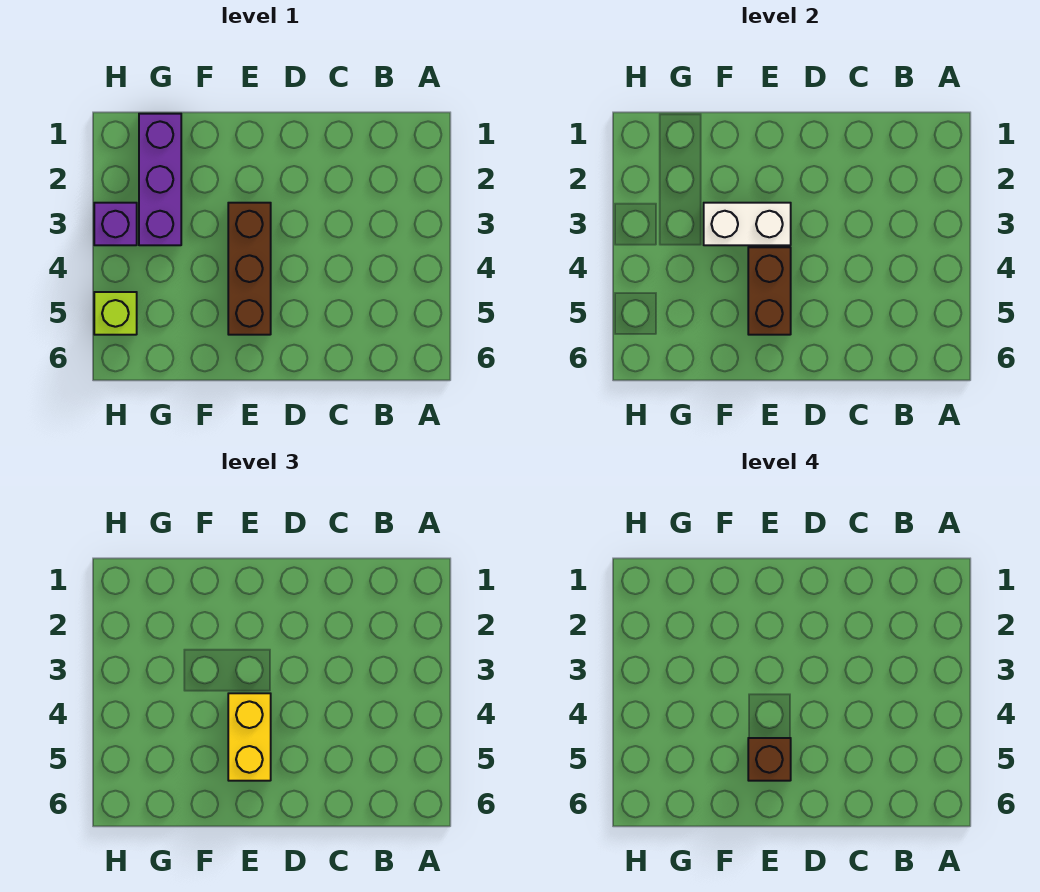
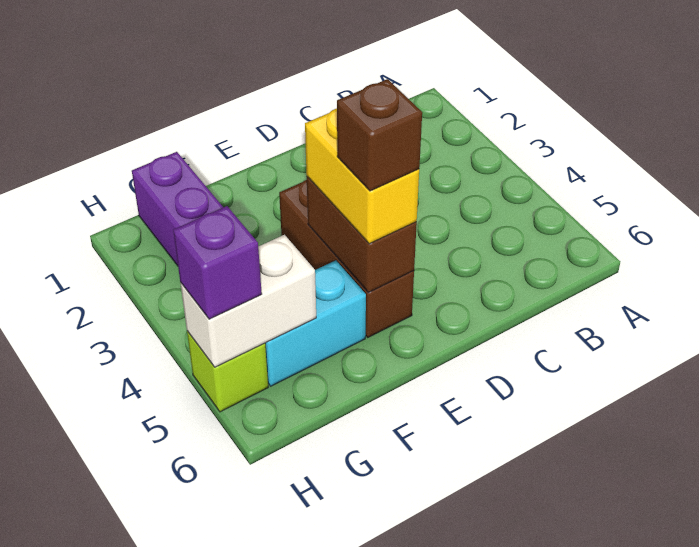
white 1x2 brick [704,203,791,245] -> white 1x2 brick moved to [180,235,316,367]
none -> cyan 1x2 brick [265,260,366,386]
purple 1x1 brick [94,203,137,245] -> purple 1x1 brick moved to [173,206,262,319]

